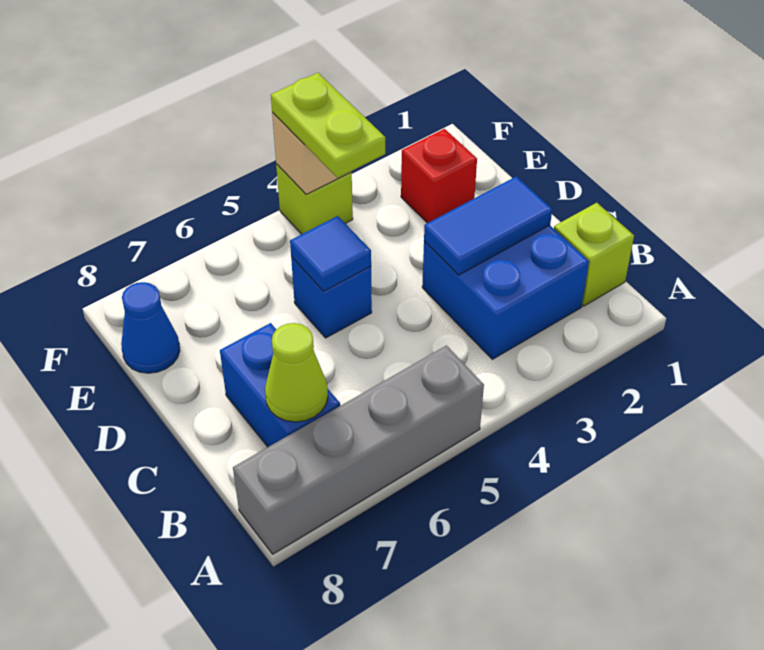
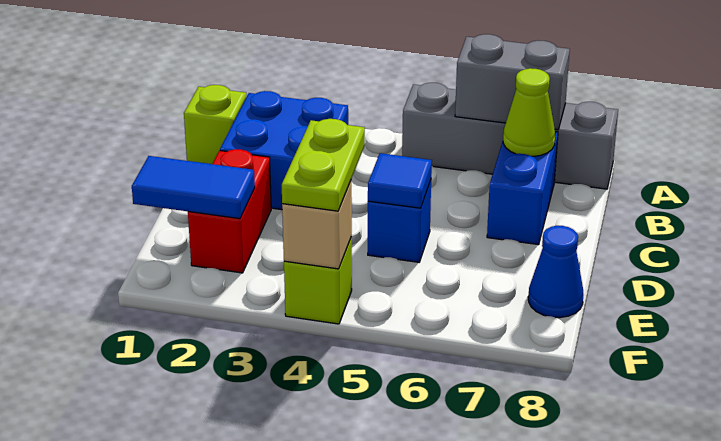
none -> grey 1x2 brick [455,34,570,130]
blue 1x2 tile [424,176,552,275] -> blue 1x2 tile moved to [132,156,255,219]
red 1x1 brick [401,129,477,223] -> red 1x2 brick [188,149,271,273]

